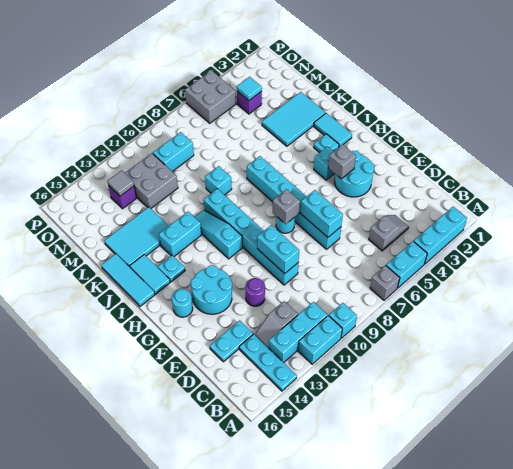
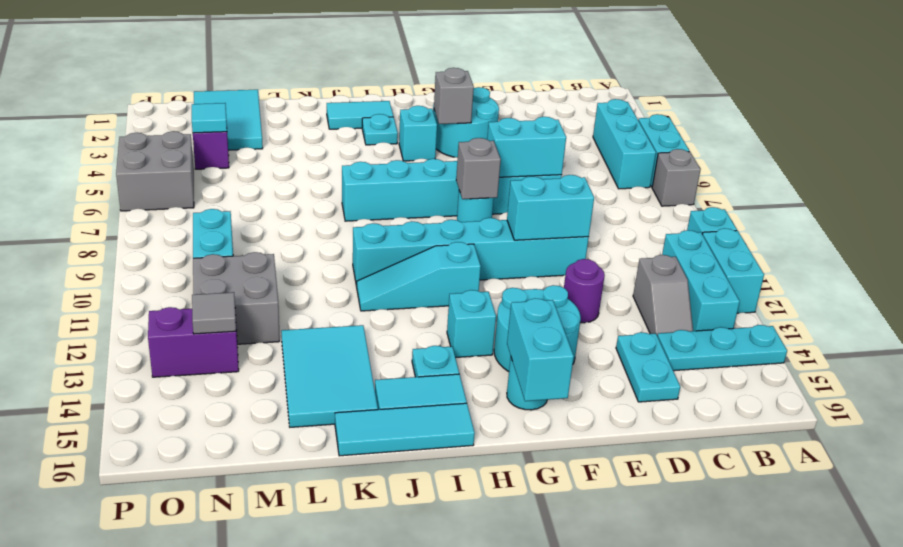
cyan 1x3 brick [414,207,467,264] -> cyan 1x3 brick moved to [593,99,656,189]
grey 1x2 slope [369,215,409,251] -> none
cyan 1x2 brick [159,212,202,256] -> cyan 1x2 brick moved to [507,298,574,401]
cyan 2x3 tile [262,92,326,146] -> cyan 2x3 tile moved to [194,90,263,150]
cyan 1x1 brick [205,166,232,195] -> cyan 1x1 brick moved to [447,290,496,358]
purple 1x1 brick [108,186,136,209] -> purple 1x2 brick [148,307,239,377]

